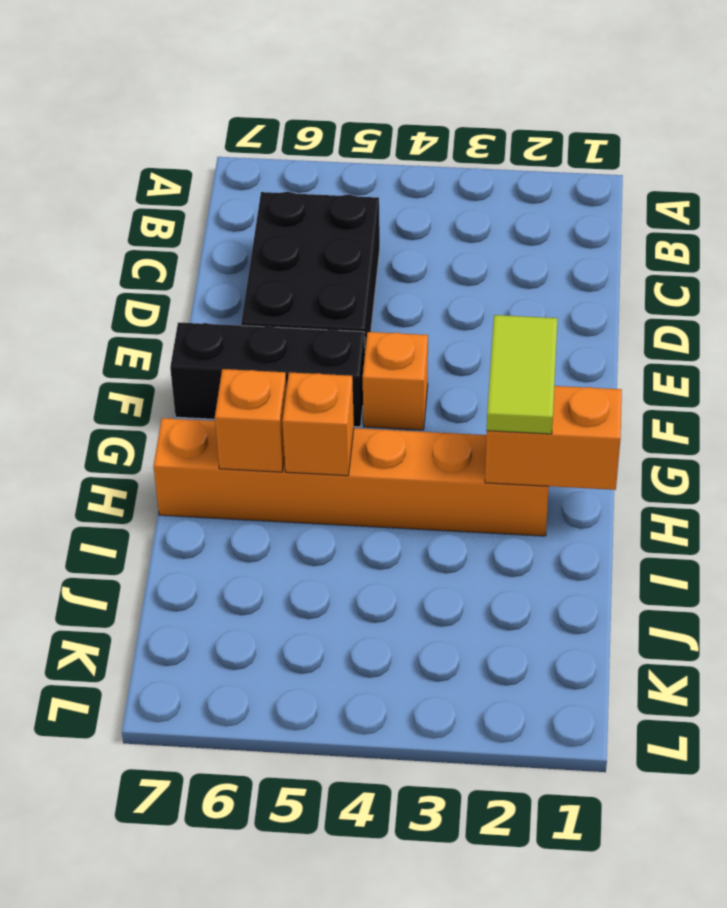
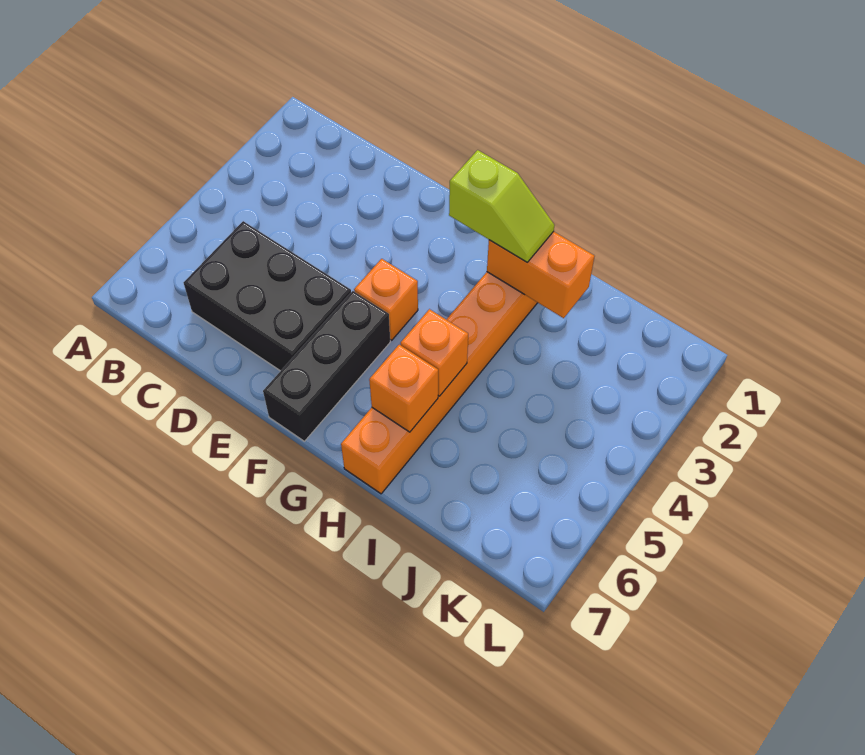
lime 1x2 tile [487,315,558,434] -> lime 1x2 slope [449,150,554,262]
orange 1x2 brick [485,386,622,490] -> orange 1x2 brick turned to [487,231,595,318]

